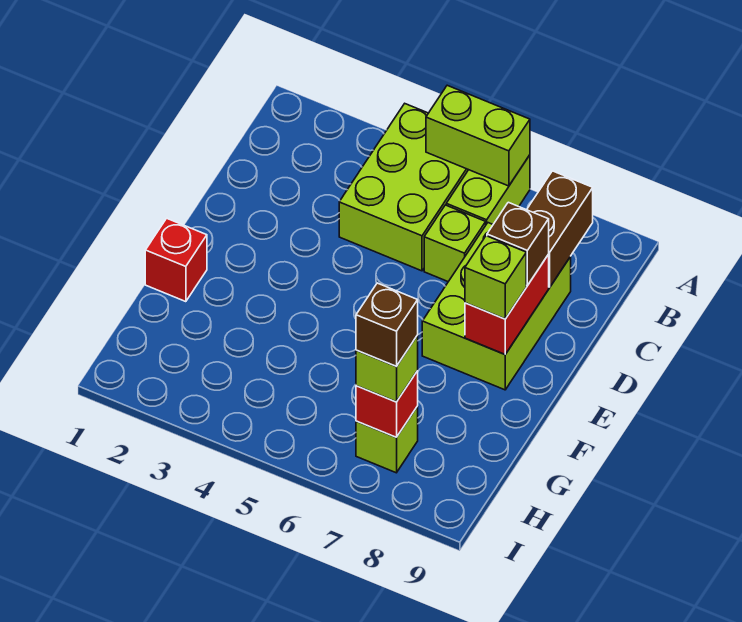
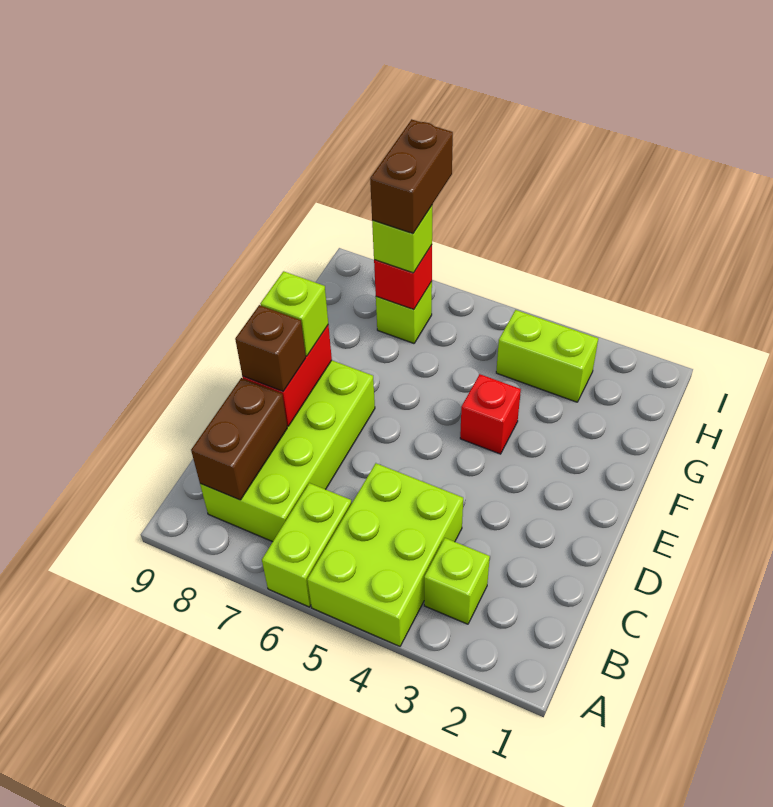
lime 1x2 brick [426,85,530,186] -> lime 1x2 brick moved to [496,310,598,402]
lime 1x1 brick [424,205,486,282] -> lime 1x1 brick moved to [424,538,490,624]
lime 2x3 brick [422,223,571,390] -> lime 2x4 brick [200,360,375,542]
red 1x1 brick [145,218,207,302] -> red 1x1 brick moved to [460,374,521,454]
brown 1x1 brick [356,283,418,367] -> brown 1x2 brick [370,119,453,233]

